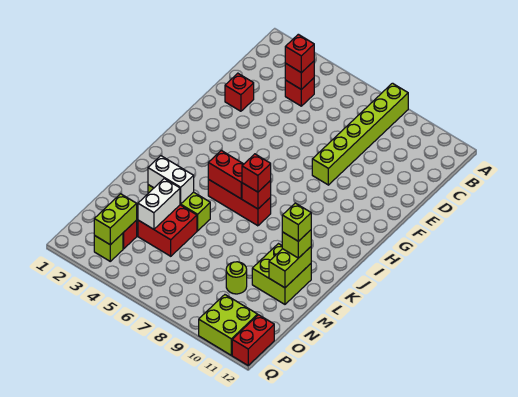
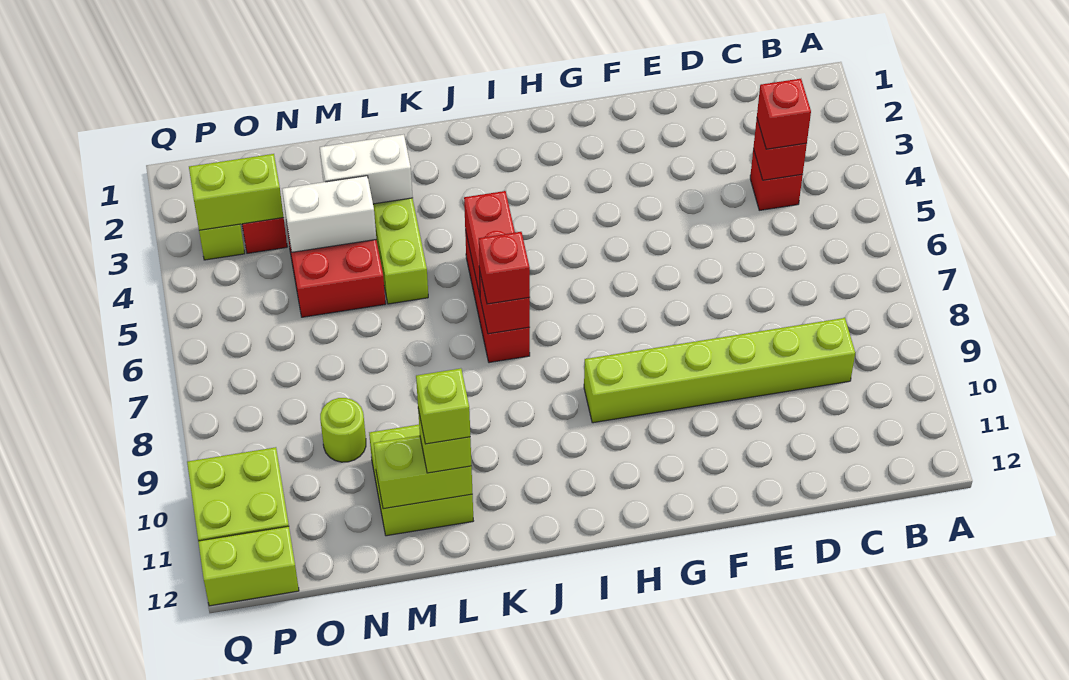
lime 1x6 brick [312,83,408,185] -> lime 1x6 brick moved to [584,318,855,423]
red 1x1 brick [225,73,254,111] -> none
white 1x2 brick [148,156,194,204] -> white 1x2 brick turned to [320,134,413,204]
red 1x2 brick [232,315,274,366] -> lime 1x2 brick [198,526,299,606]

